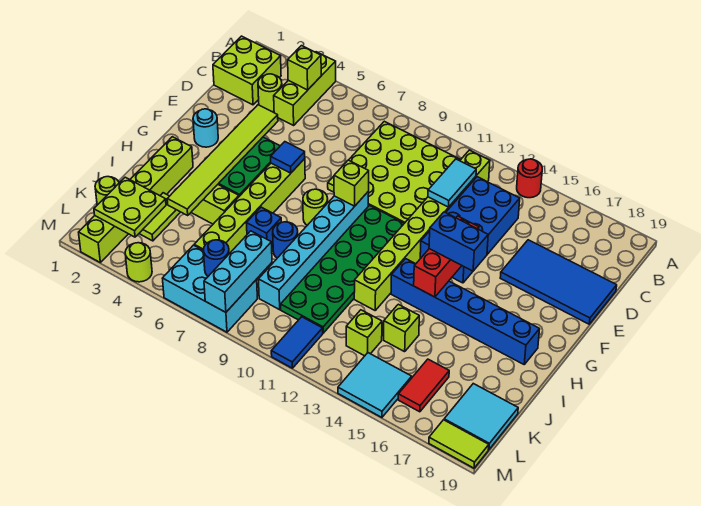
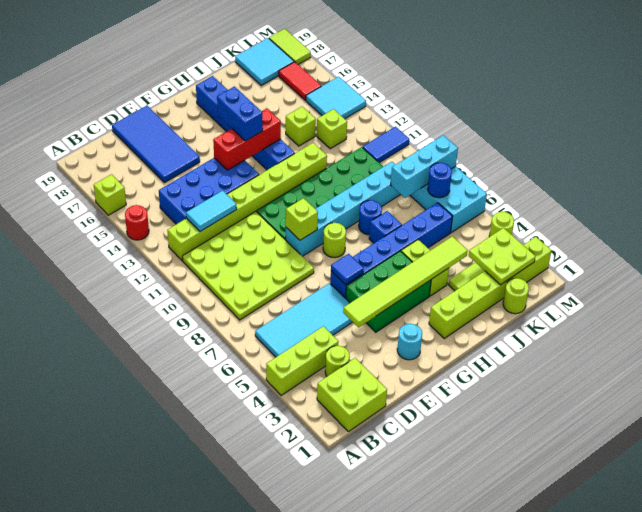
lime 1x1 brick [288,46,321,90] -> lime 1x1 brick moved to [94,174,126,215]
none -> cyan 2x4 tile [255,283,352,357]
lime 1x6 brick [194,159,305,254] -> blue 1x6 brick [330,203,452,298]
red 1x2 tile [398,359,449,412] -> red 1x2 tile turned to [279,62,321,100]

